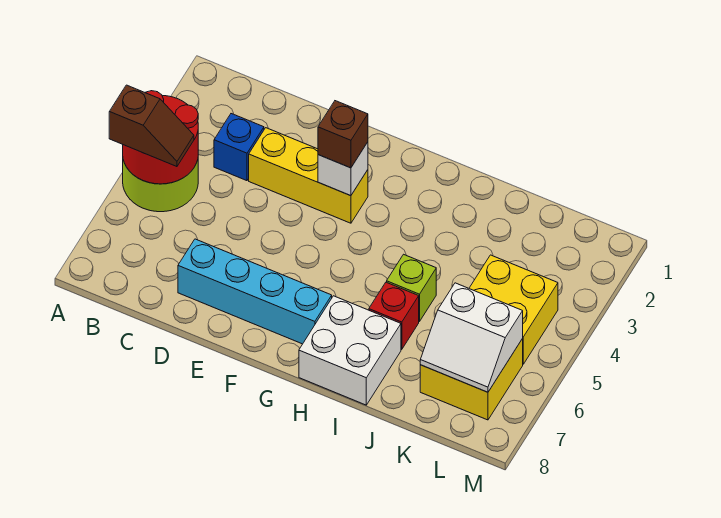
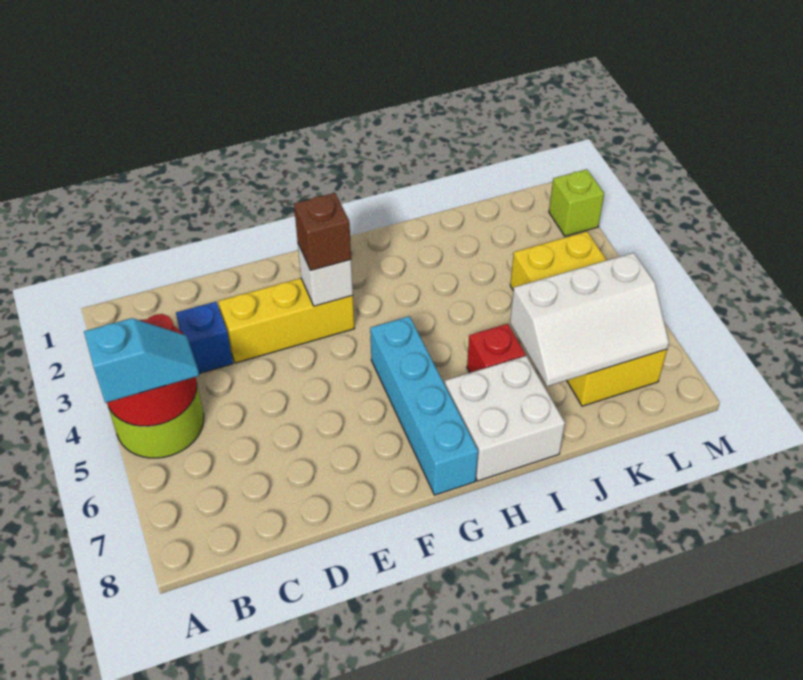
brown 1x2 slope [109,85,194,167] -> cyan 1x2 slope [84,318,199,403]
cyan 1x4 brick [178,239,332,344] -> cyan 1x4 brick turned to [370,316,478,495]
lime 1x1 brick [387,254,436,322] -> lime 1x1 brick moved to [549,169,604,236]
white 2x2 slope [420,283,523,392] -> white 2x3 slope [510,253,669,386]

